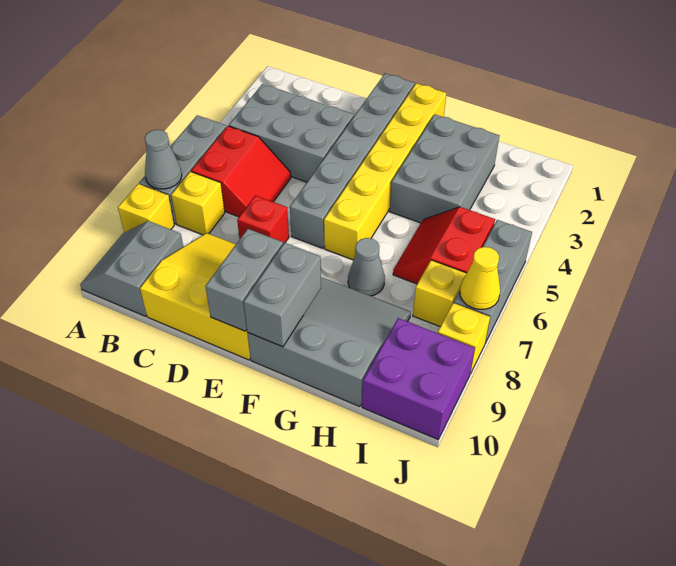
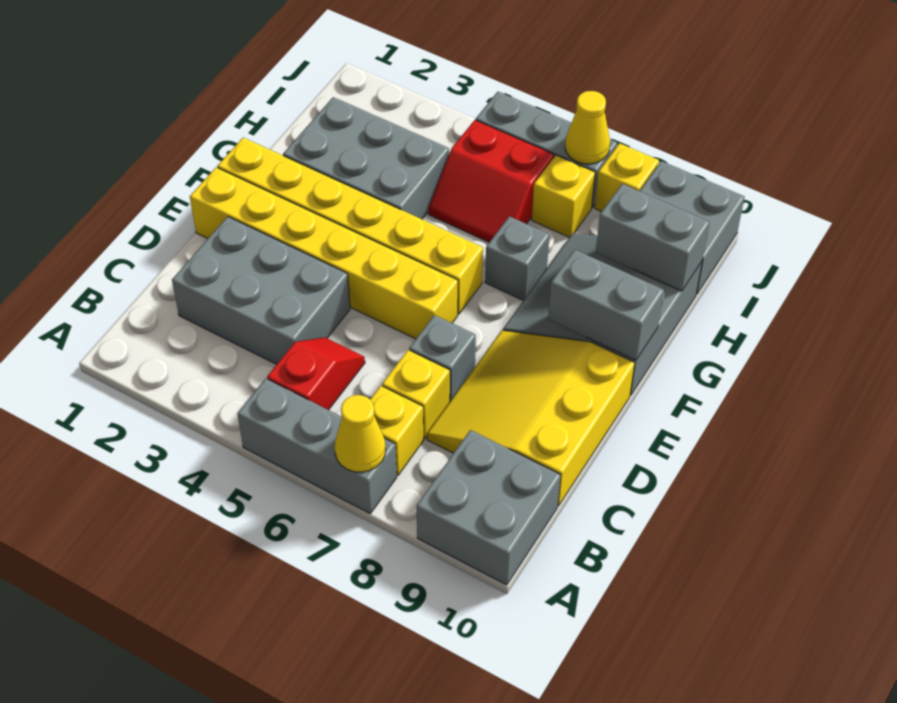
grey 1x1 cone [145,130,182,189] -> yellow 1x1 cone [335,395,386,472]
yellow 1x1 brick [118,184,174,232] -> yellow 1x1 brick moved to [382,350,450,439]
grey 2x2 slope [80,221,183,316] -> grey 2x2 brick [416,430,561,585]
grey 2x3 brick [229,84,354,182] -> grey 2x3 brick turned to [172,217,350,364]
red 2x2 slope [191,126,291,217] -> red 1x2 slope [267,337,365,410]
red 1x1 brick [237,196,289,244] -> grey 1x1 brick [409,315,476,401]
grey 1x6 brick [290,74,415,248] -> yellow 1x6 brick [190,167,458,339]
grey 1x2 brick [205,229,283,331] -> grey 1x2 brick moved to [596,184,710,291]
grey 1x1 cone [348,238,385,296] -> grey 1x1 brick [485,216,549,301]
purple 2x2 brick [362,318,475,440] -> grey 2x2 brick [640,161,744,294]

